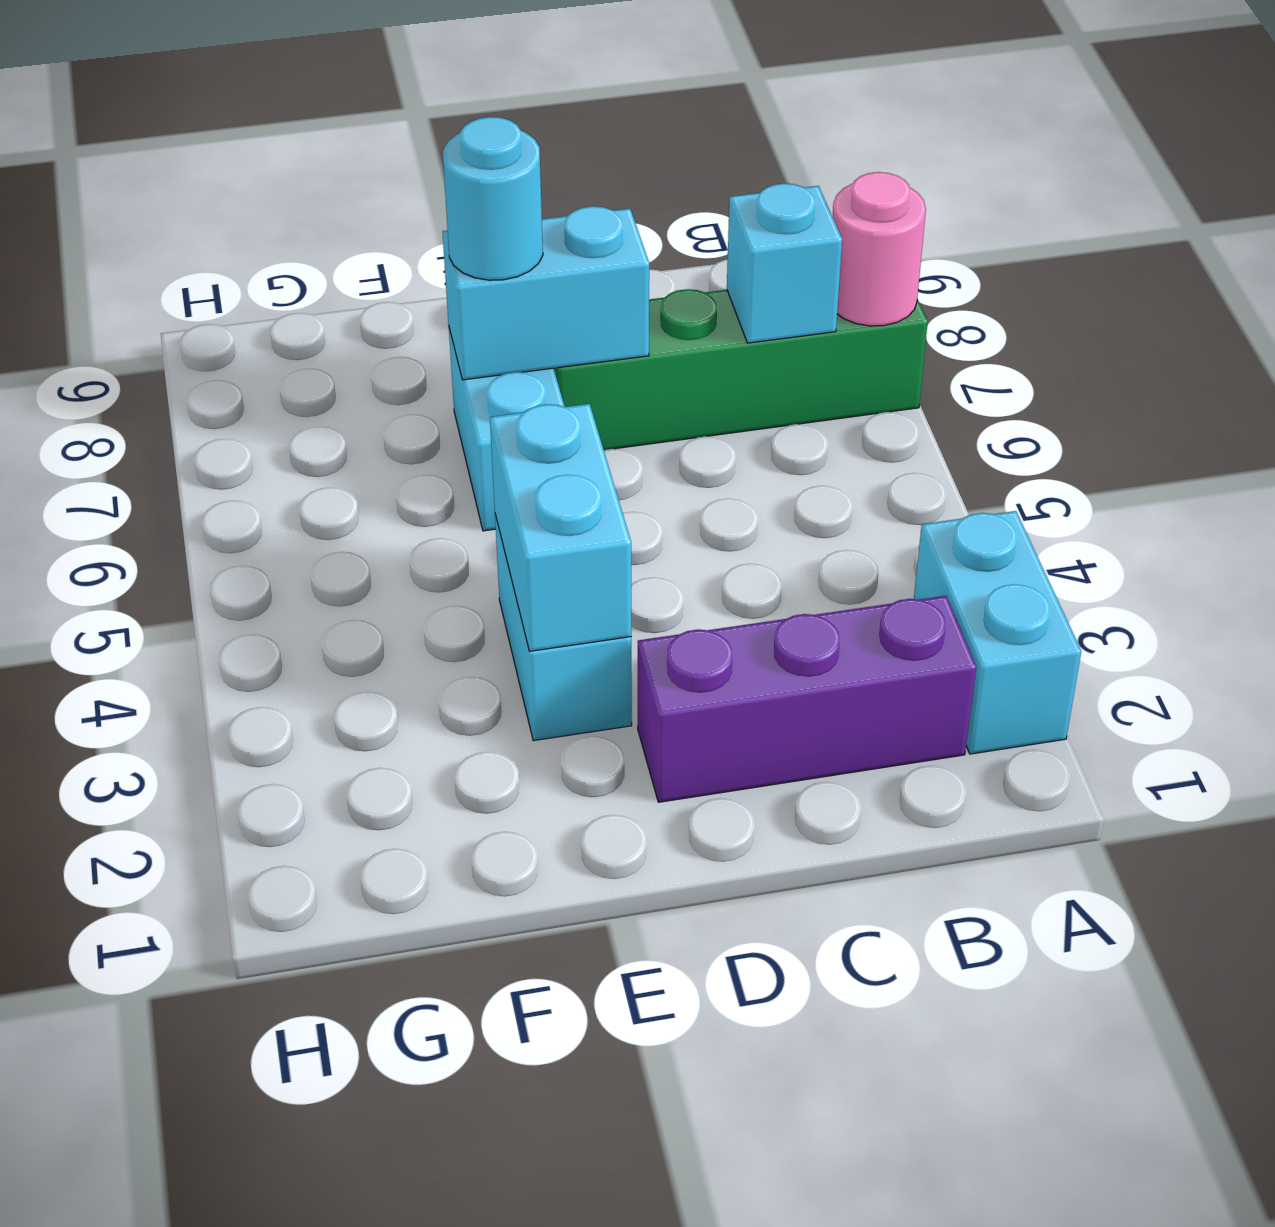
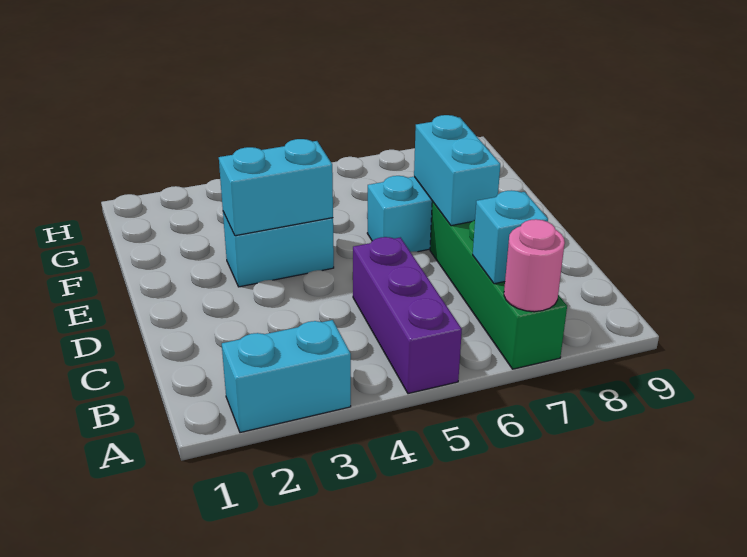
purple 1x3 brick [638,596,976,802] -> purple 1x3 brick moved to [353,237,462,394]
cyan 1x1 round brick [443,117,543,280] -> none

